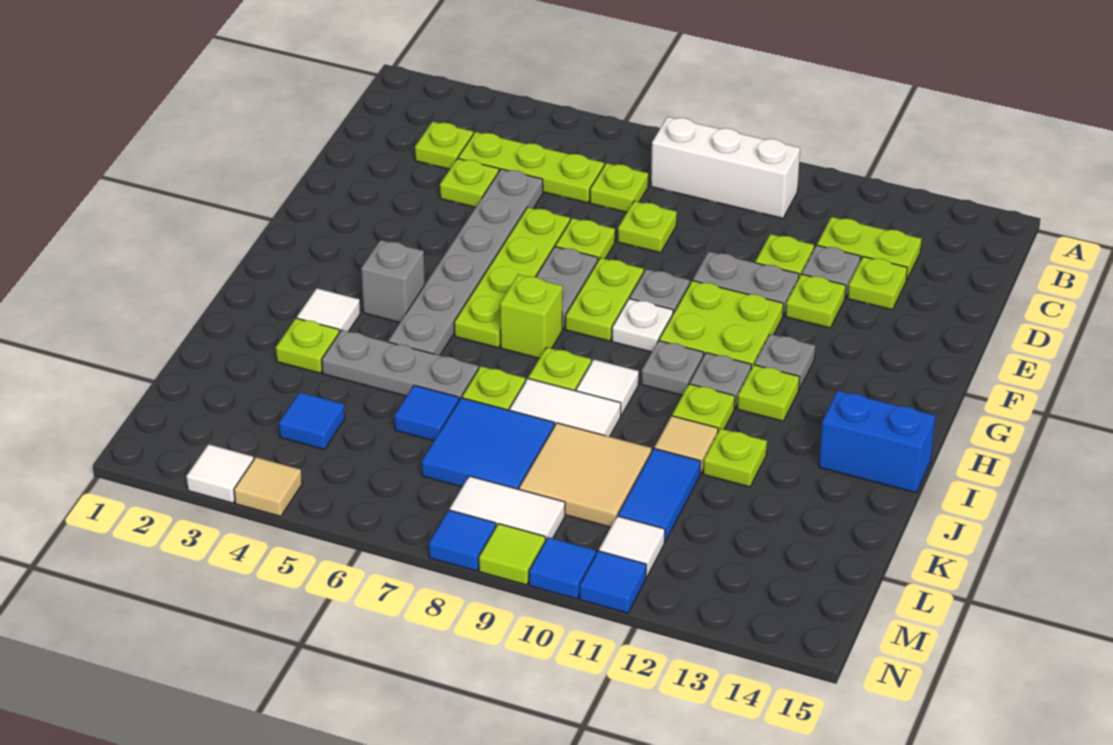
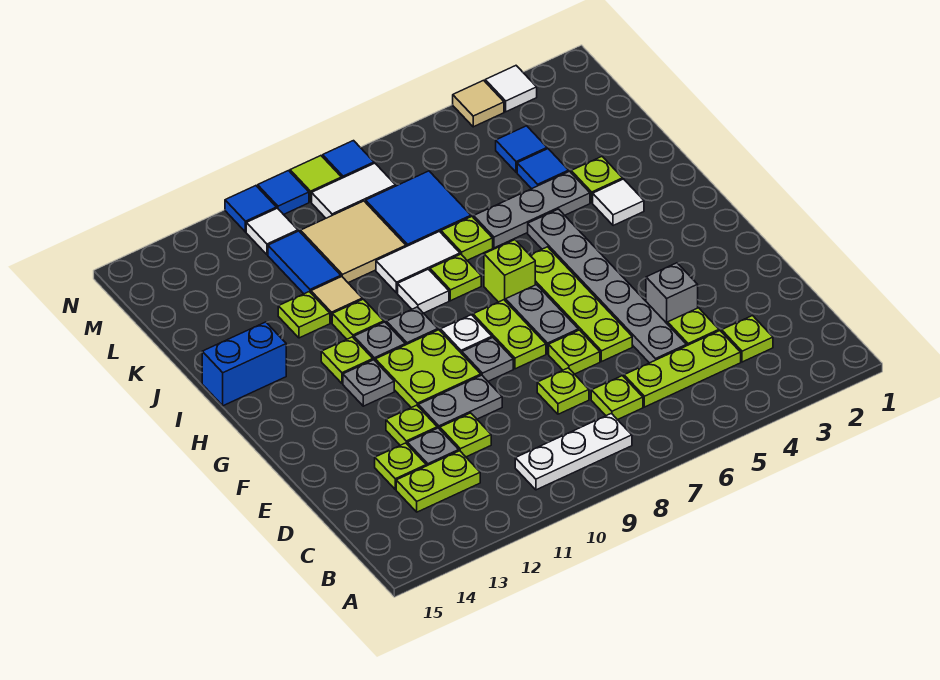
white 1x3 brick [651,117,800,218] -> white 1x3 plate [515,413,632,490]
grey 1x1 brick [361,240,425,322] -> grey 1x1 brick moved to [646,263,698,324]
blue 1x1 tile [394,385,459,441] -> blue 1x1 tile moved to [517,149,569,189]

